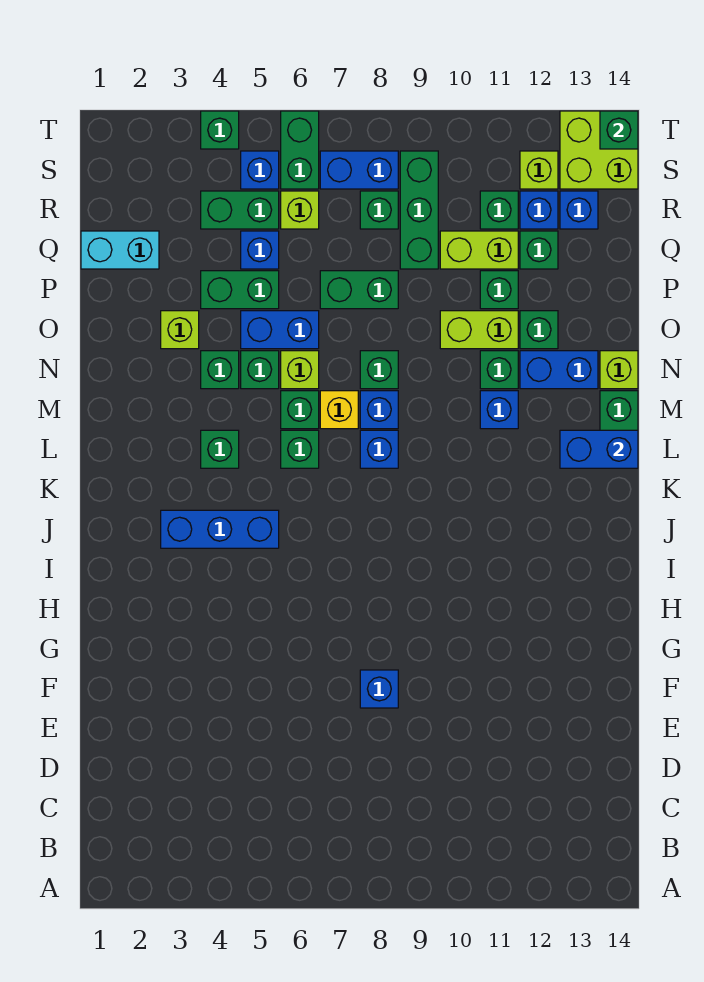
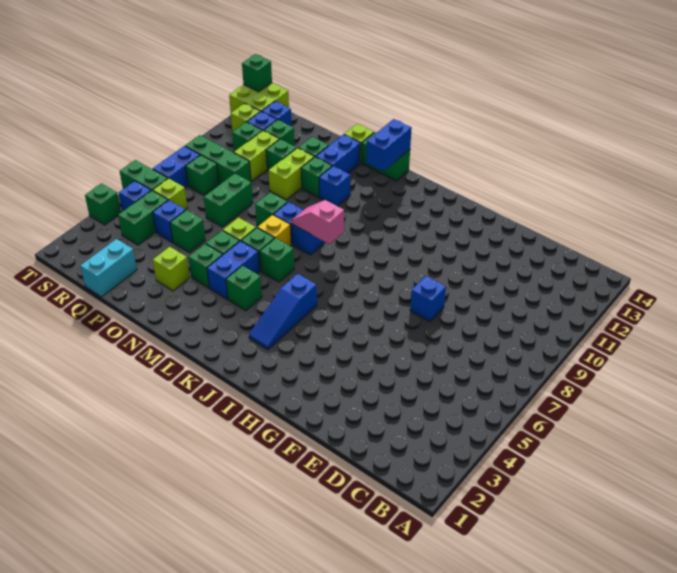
blue 1x3 brick [161,510,279,548] -> blue 1x3 slope [249,274,317,350]
none -> pink 1x2 slope [292,200,344,244]
blue 1x2 brick [241,311,319,349] -> blue 1x2 brick moved to [207,241,260,299]
green 1x2 brick [201,271,279,309] -> green 1x1 brick [170,210,205,253]

